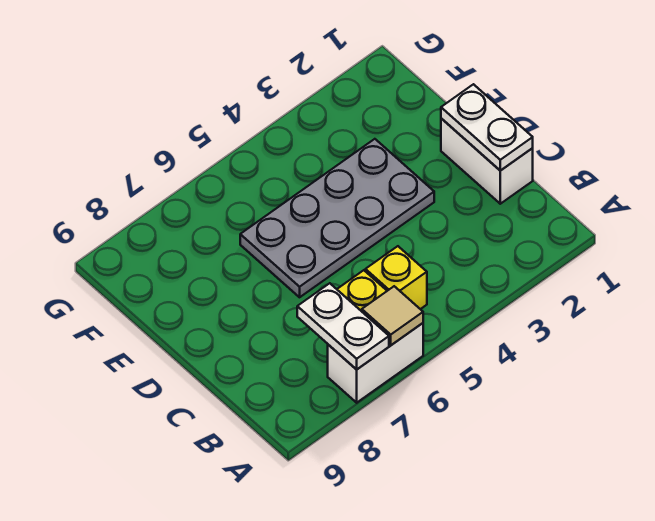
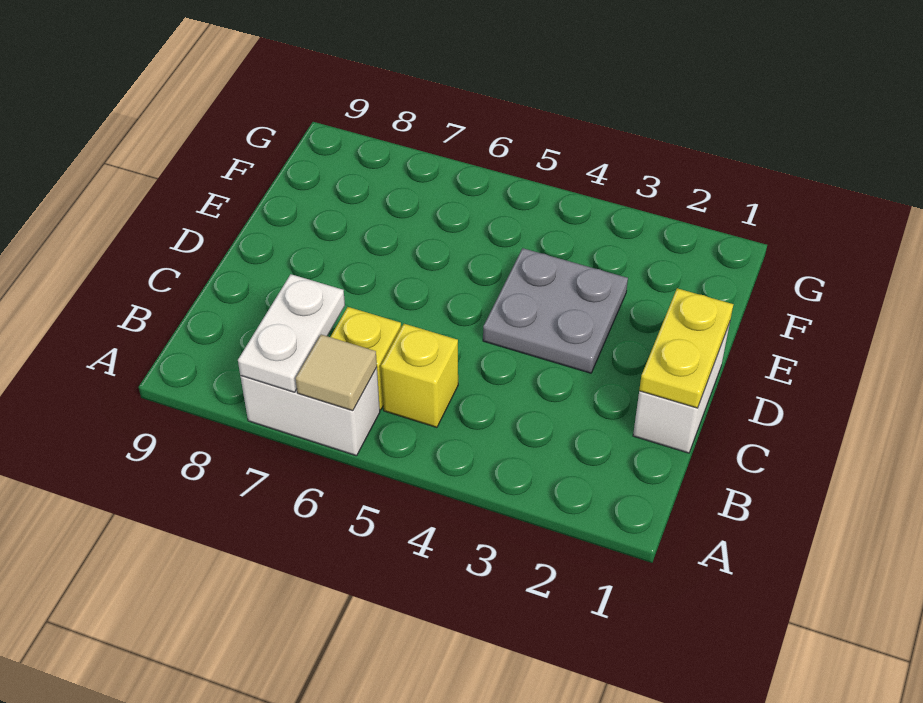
white 1x2 plate [441,84,533,171] -> yellow 1x2 plate [639,288,733,408]
grey 2x4 plate [240,139,434,297] -> grey 2x2 plate [483,248,628,373]

